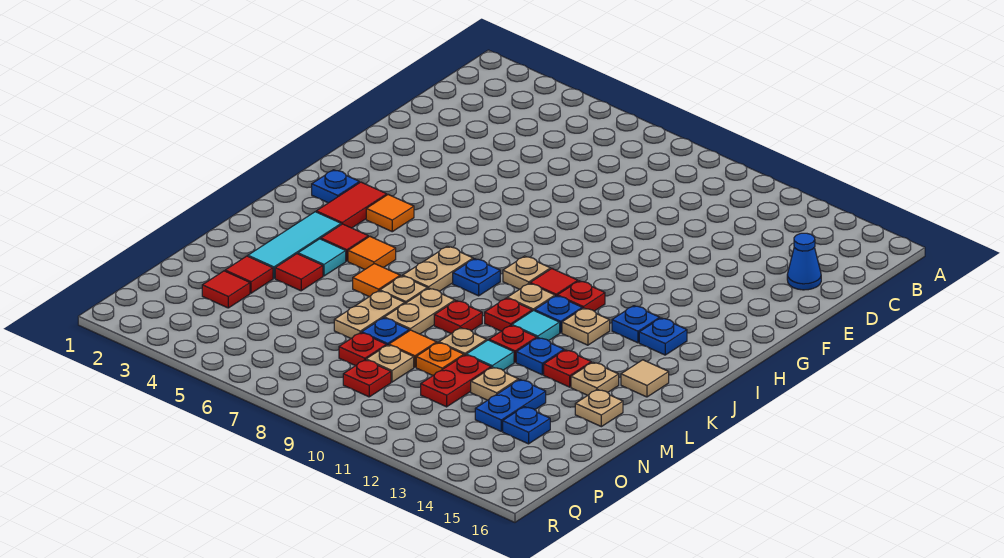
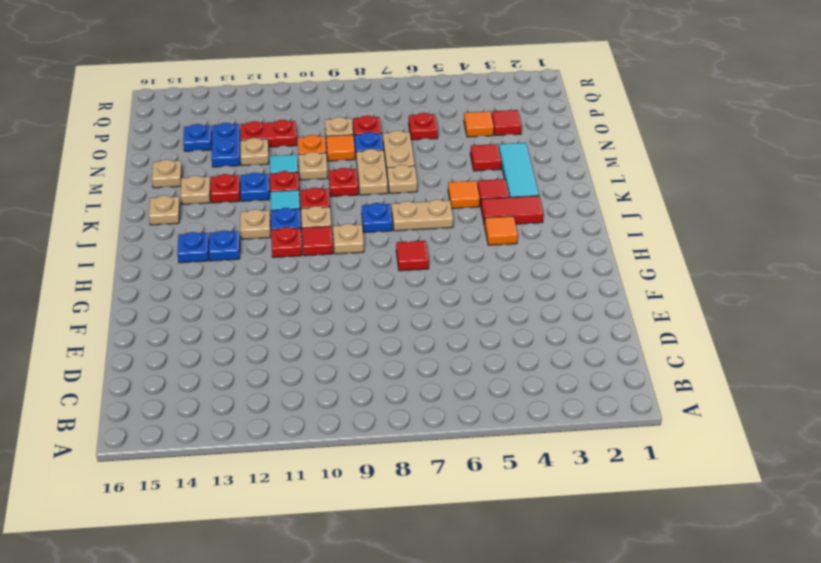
blue 1x1 cone [787,233,821,290] -> none
blue 1x1 plate [312,170,359,203] -> none
red 1x2 tile [316,182,387,228] -> red 1x2 tile turned to [481,196,544,226]
tan 1x2 plate [403,246,473,291] -> tan 1x2 plate turned to [392,200,453,231]
tan 1x1 tile [621,360,669,397] -> tan 1x1 plate [149,195,180,225]
cyan 1x1 tile [298,239,346,276] -> none
orange 1x1 tile [353,264,400,297] -> orange 1x1 tile moved to [464,111,494,137]
red 1x1 tile [225,256,273,293] -> red 1x1 tile moved to [396,241,429,271]
red 1x2 plate [421,355,491,407] -> red 1x2 plate turned to [241,120,297,147]
red 1x1 plate [343,360,391,397] -> red 1x1 plate moved to [409,113,438,140]

